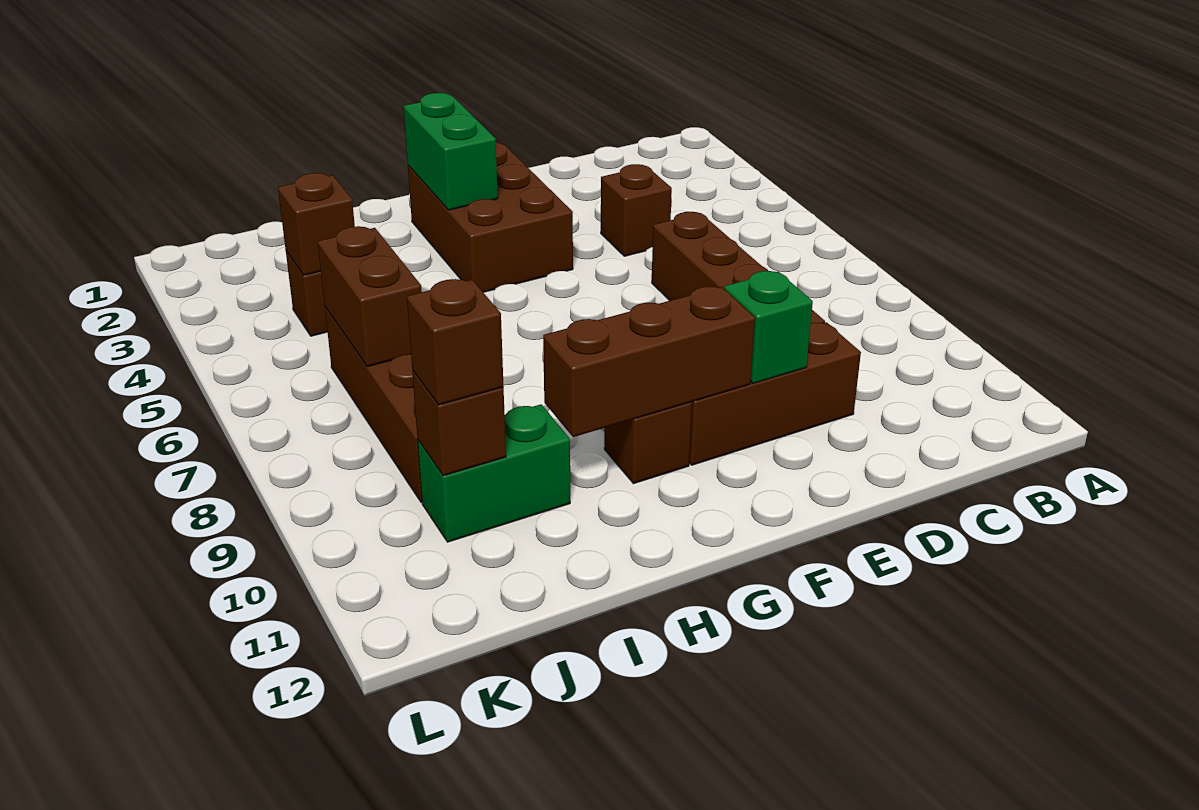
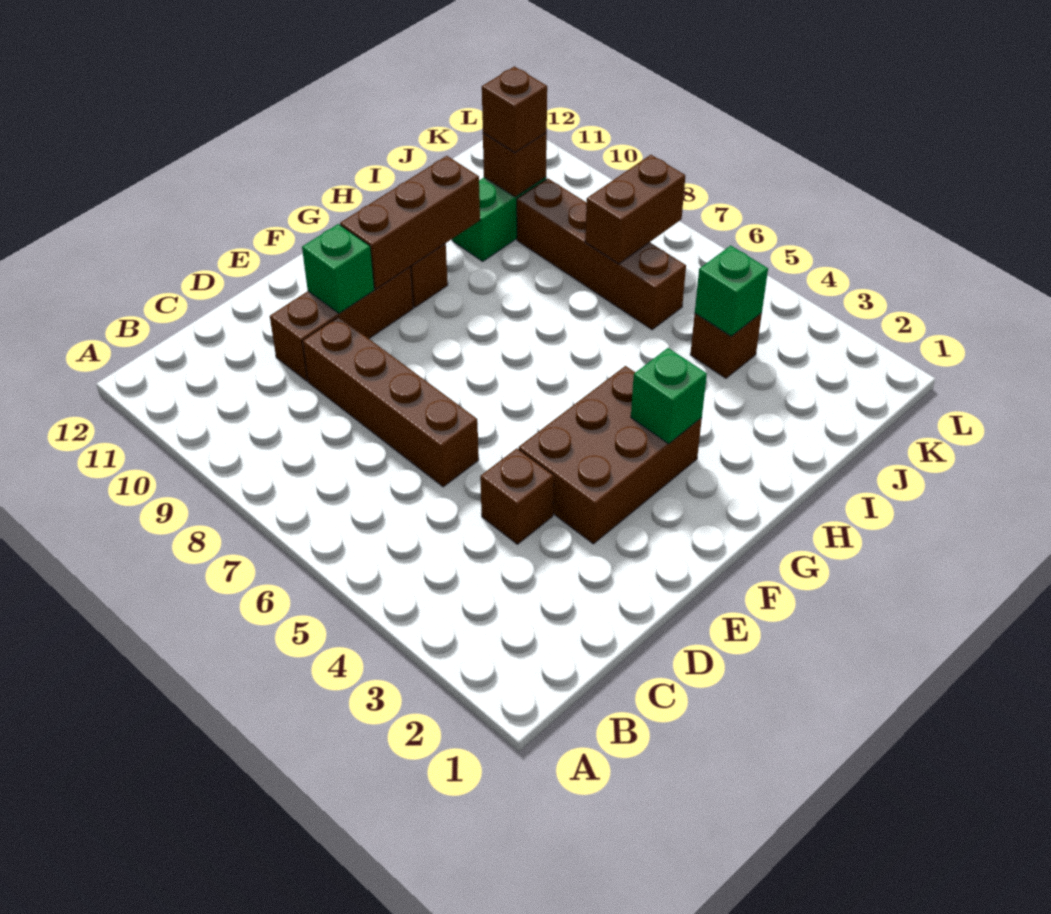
brown 2x3 brick [408,143,573,292] -> brown 2x3 brick turned to [519,366,702,544]
green 1x2 brick [404,93,498,210] -> green 1x1 brick [631,348,707,444]
brown 1x1 brick [278,173,355,275] -> green 1x1 brick [695,246,768,336]
brown 1x2 brick [318,226,422,367] -> brown 1x2 brick turned to [585,155,685,264]

